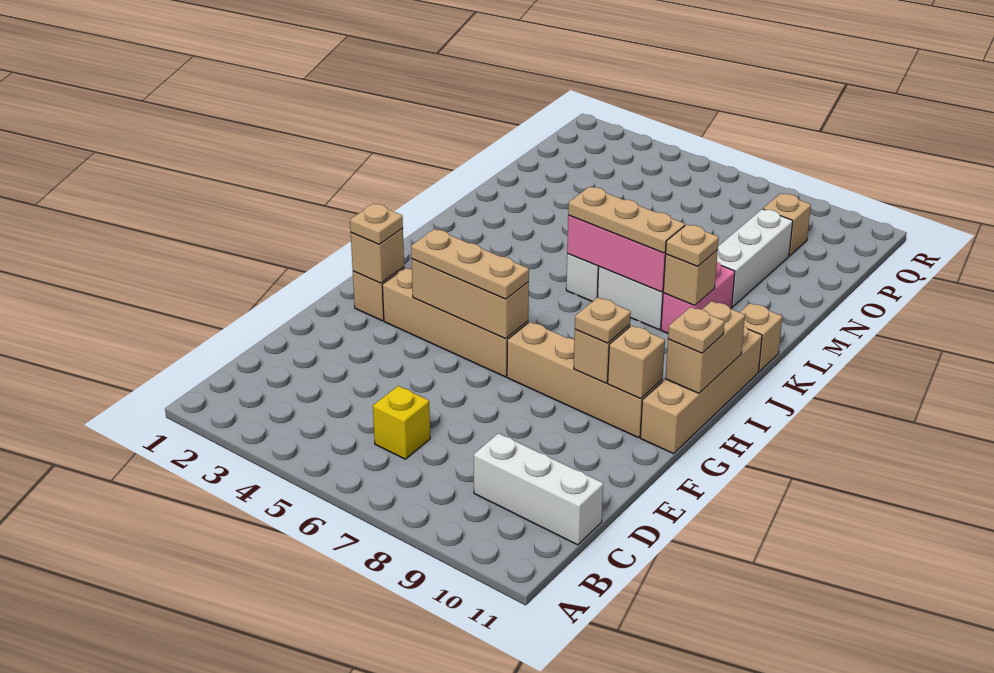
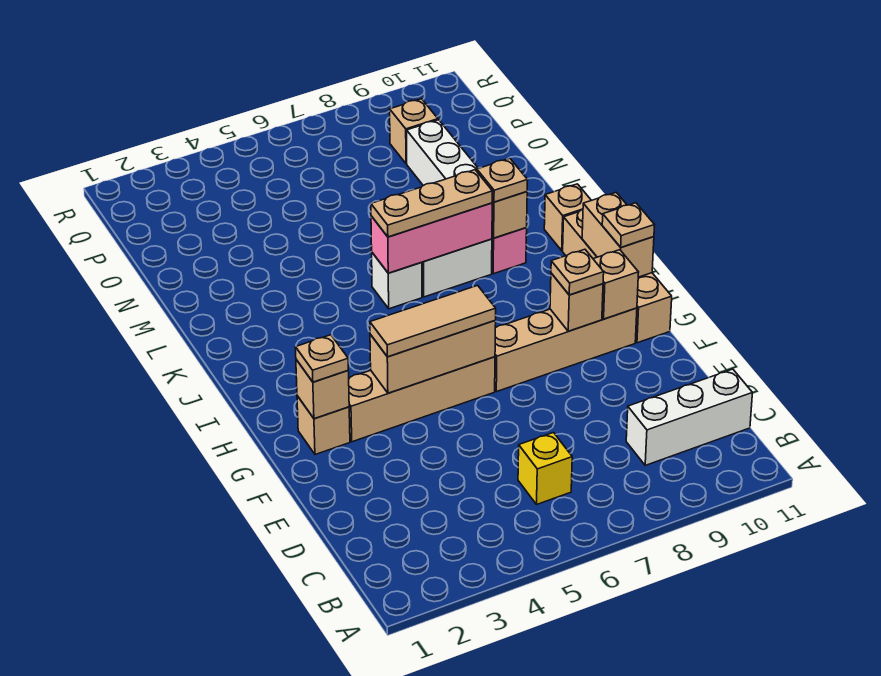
tan 1x3 plate [411,229,529,299] -> tan 1x3 tile [370,285,496,357]

